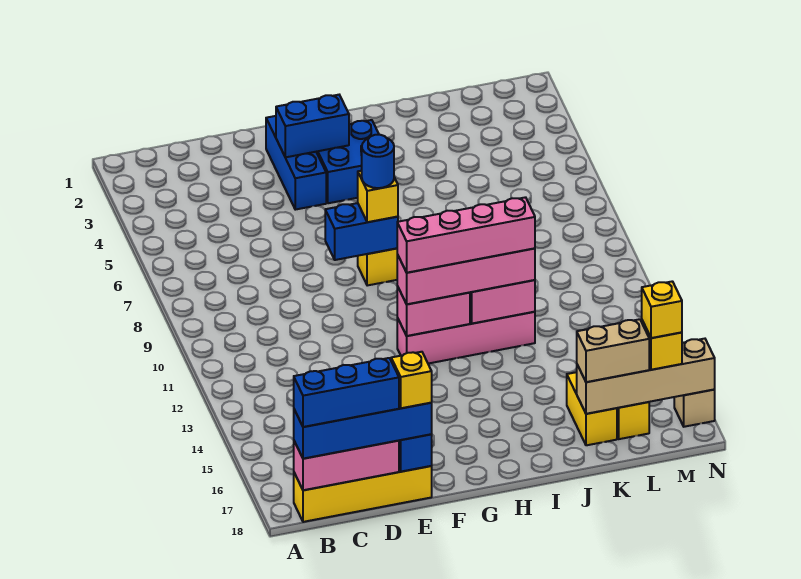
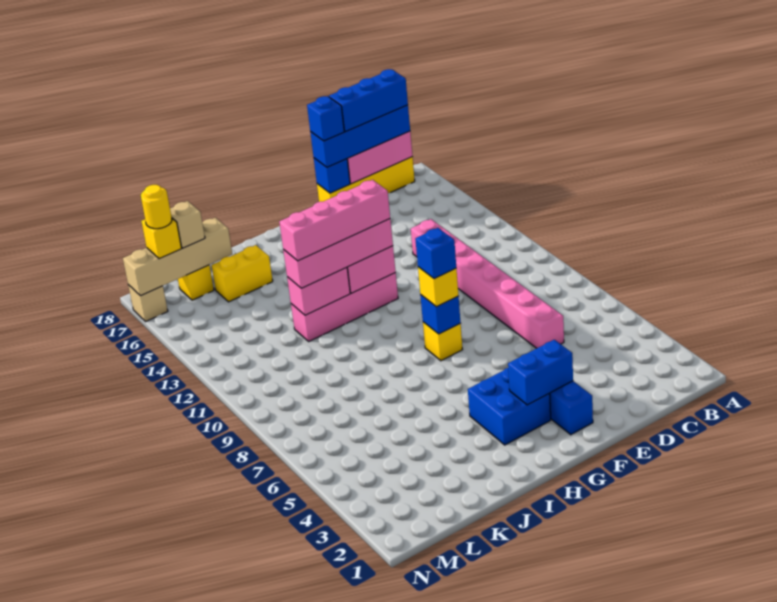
none -> pink 1x8 brick [411,219,564,348]
yellow 1x1 brick [391,352,432,408] -> blue 1x1 brick [307,96,344,141]
blue 1x2 brick [325,203,398,260] -> blue 1x1 brick [420,295,461,334]
blue 1x1 round brick [362,135,394,188] -> blue 1x1 brick [415,228,456,279]
yellow 1x2 brick [567,372,617,445] -> yellow 1x2 brick turned to [211,245,273,302]
tan 1x2 brick [577,319,649,382] -> tan 1x1 brick [170,201,205,248]
yellow 1x1 brick [642,281,682,338] -> yellow 1x1 round brick [141,185,172,229]

